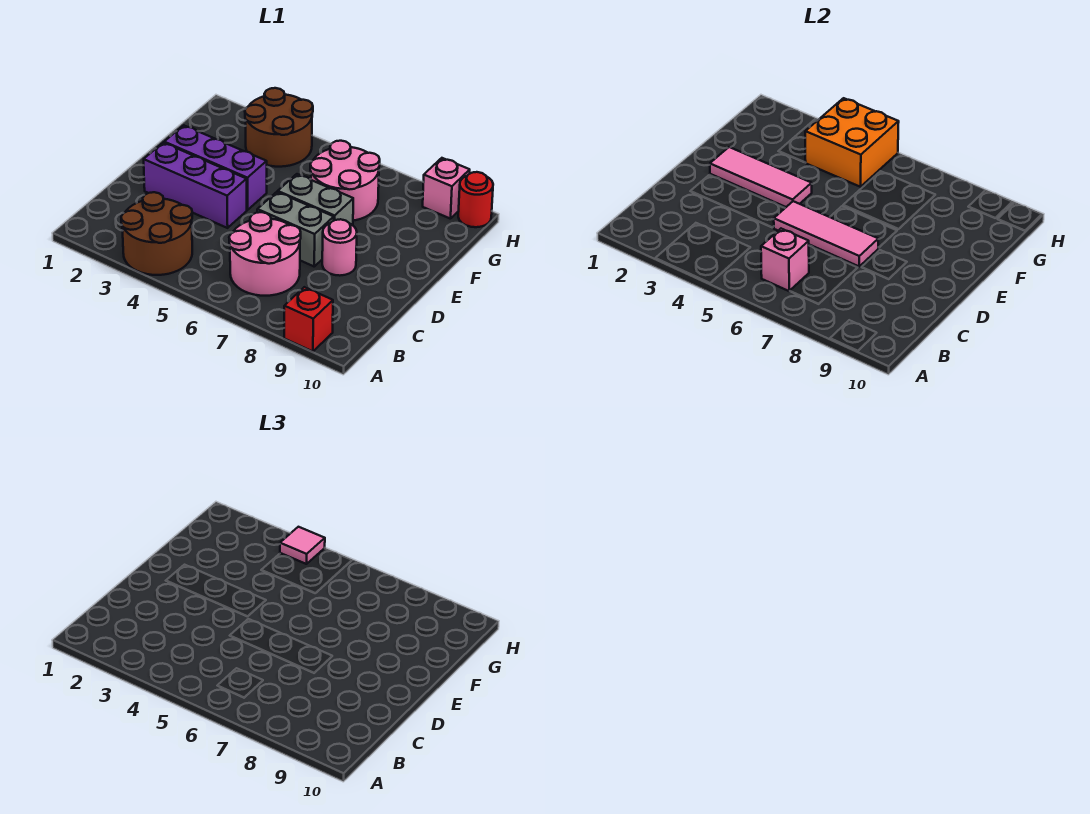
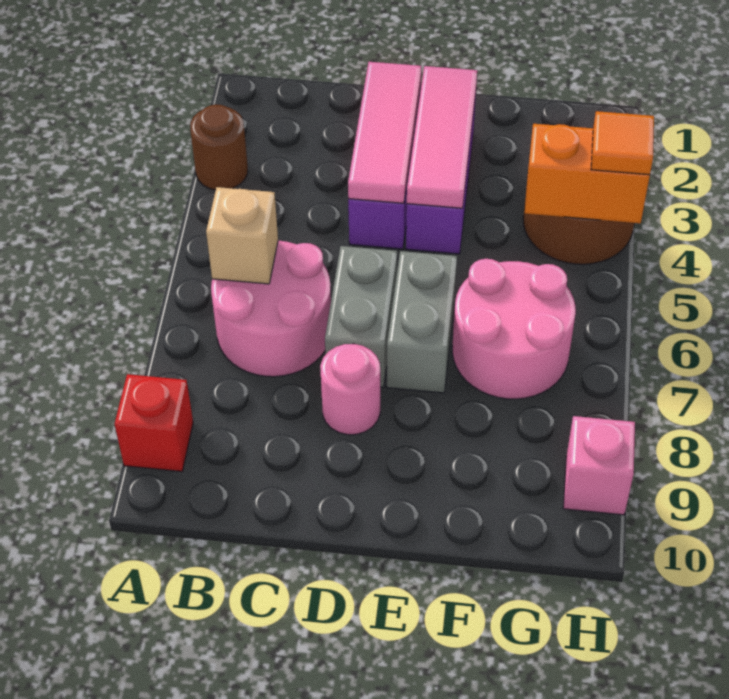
brown 2x2 round brick [121,192,192,275] -> brown 1x1 round brick [190,104,248,190]
pink 1x1 brick [761,229,809,291] -> tan 1x1 brick [206,187,278,284]
pink 1x3 tile [774,201,878,266] -> pink 1x3 tile moved to [348,62,421,203]
orange 2x2 brick [805,98,899,187] -> orange 1x2 brick [525,124,650,223]
pink 1x1 tile [280,527,325,564] -> orange 1x1 tile [591,111,654,175]
red 1x1 round brick [458,172,493,227] -> none

